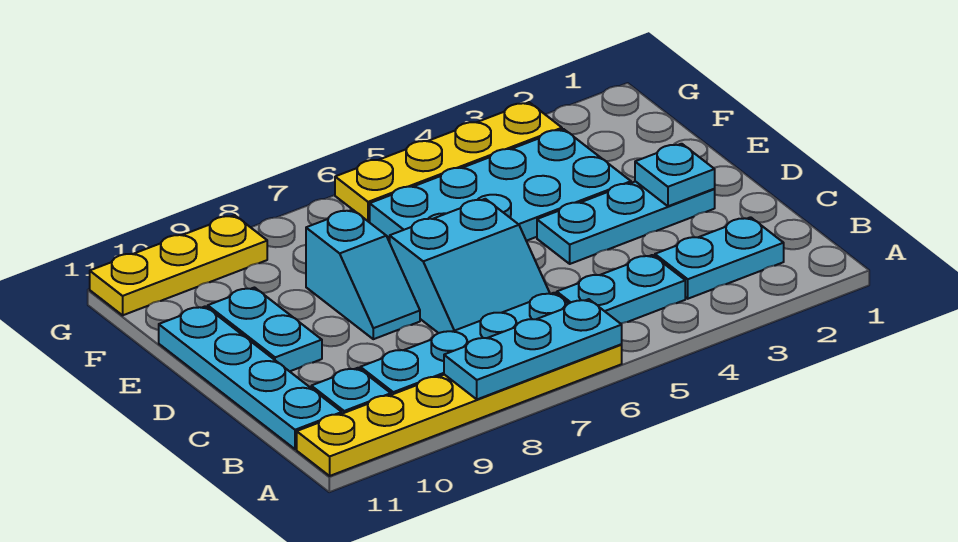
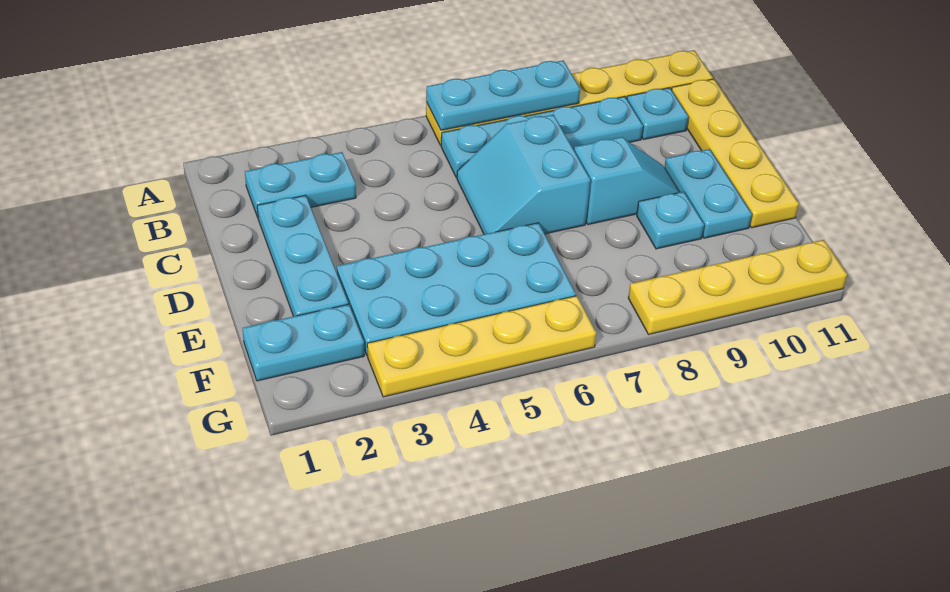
cyan 1x2 plate [557,255,685,324] -> cyan 1x2 plate moved to [243,304,364,381]
cyan 1x4 plate [159,306,342,449] -> yellow 1x4 plate [672,79,799,228]
cyan 2x2 slope [390,199,550,333] -> cyan 2x2 slope turned to [457,115,590,234]
cyan 1x3 plate [537,181,715,264] -> cyan 1x3 plate turned to [257,195,348,316]
cyan 1x1 plate [635,144,715,206] -> cyan 1x1 plate moved to [637,192,704,249]
cyan 1x2 slope [306,210,420,339] -> cyan 1x2 slope turned to [574,137,680,225]
yellow 1x3 plate [90,215,267,315] -> yellow 1x4 plate [628,240,847,335]

